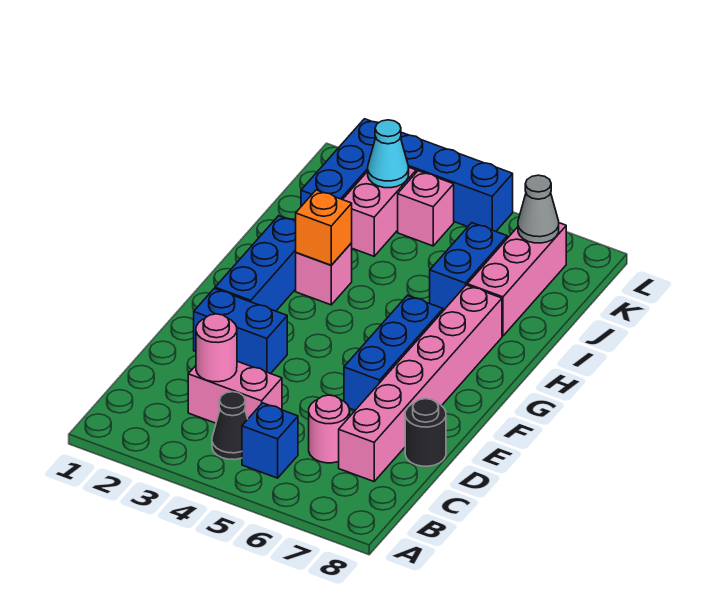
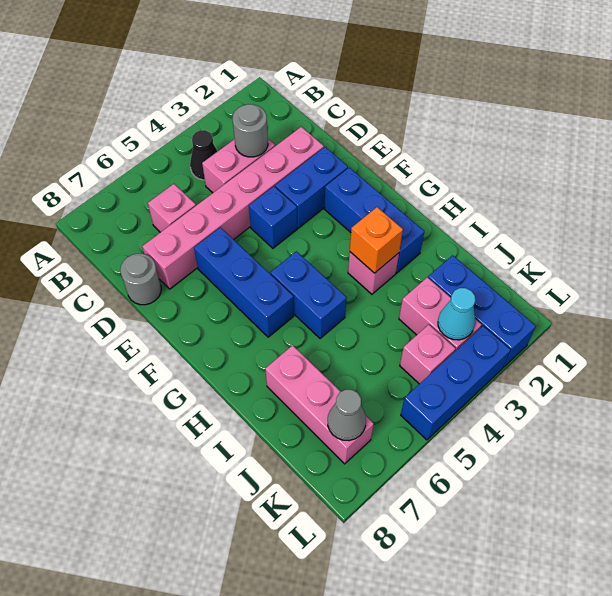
blue 1x1 brick [242,403,298,478] -> blue 1x1 brick moved to [249,186,297,248]
pink 1x1 round brick [196,314,237,382] -> grey 1x1 round brick [233,104,268,157]
pink 1x1 round brick [309,395,350,463] -> pink 1x1 brick [148,184,196,232]
pink 1x6 brick [339,285,502,481] -> pink 1x6 brick turned to [142,127,324,289]
black 1x1 round brick [405,399,446,466] -> grey 1x1 round brick [120,254,161,305]
blue 1x2 brick [430,223,507,311] -> blue 1x2 brick moved to [271,251,347,339]

